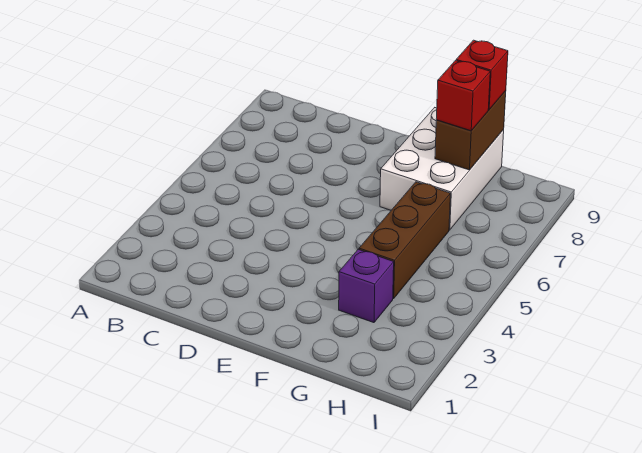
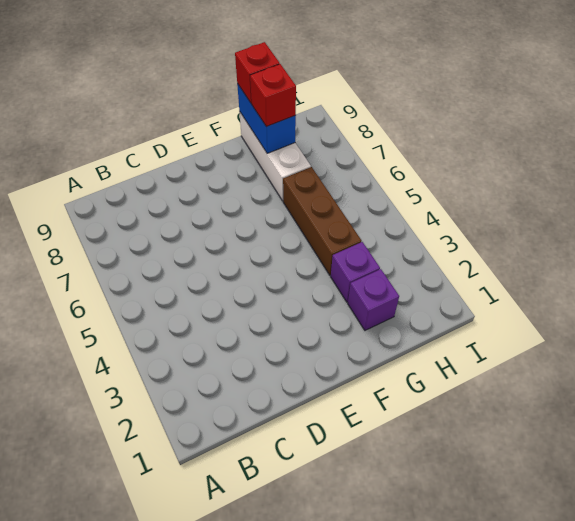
white 2x3 brick [380,108,504,230] -> white 1x3 brick [239,111,311,201]
none -> purple 1x1 brick [348,269,399,330]
brown 1x2 brick [435,91,506,170] -> blue 1x2 brick [237,84,296,154]

